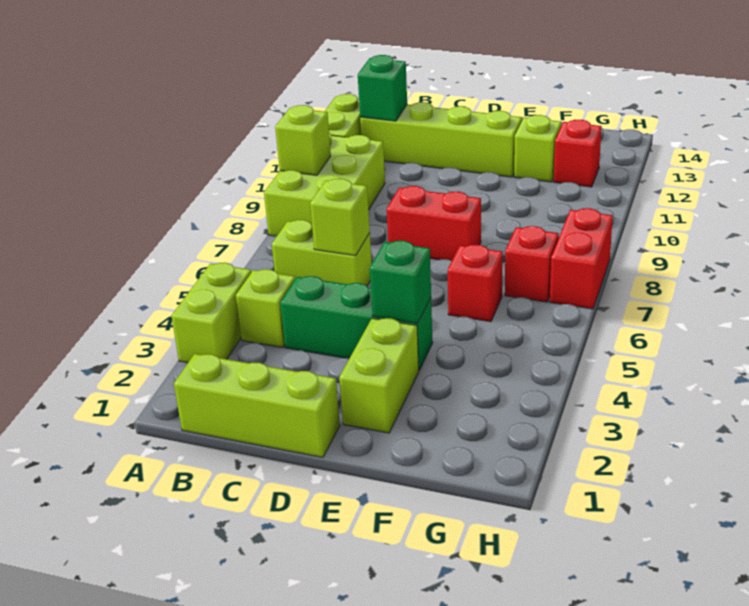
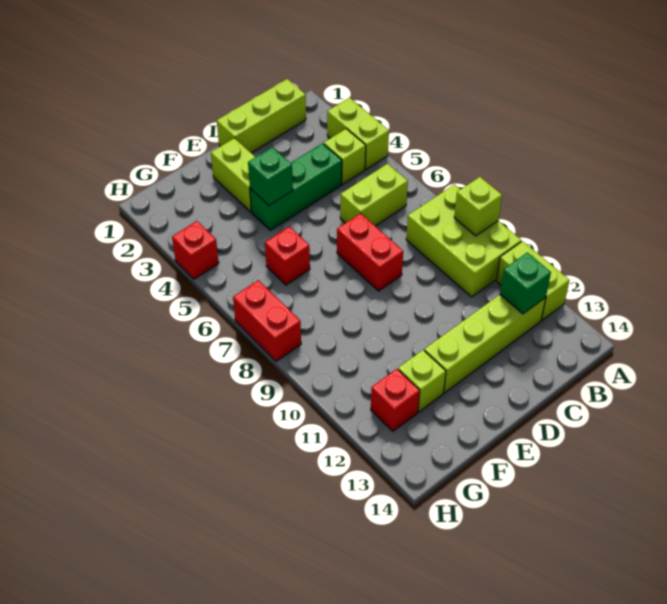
lime 1x1 brick [310,179,370,256] -> none
red 1x2 brick [387,186,481,261] -> red 1x2 brick turned to [337,213,403,291]
red 1x1 brick [505,226,559,302] -> red 1x1 brick moved to [172,221,219,279]

